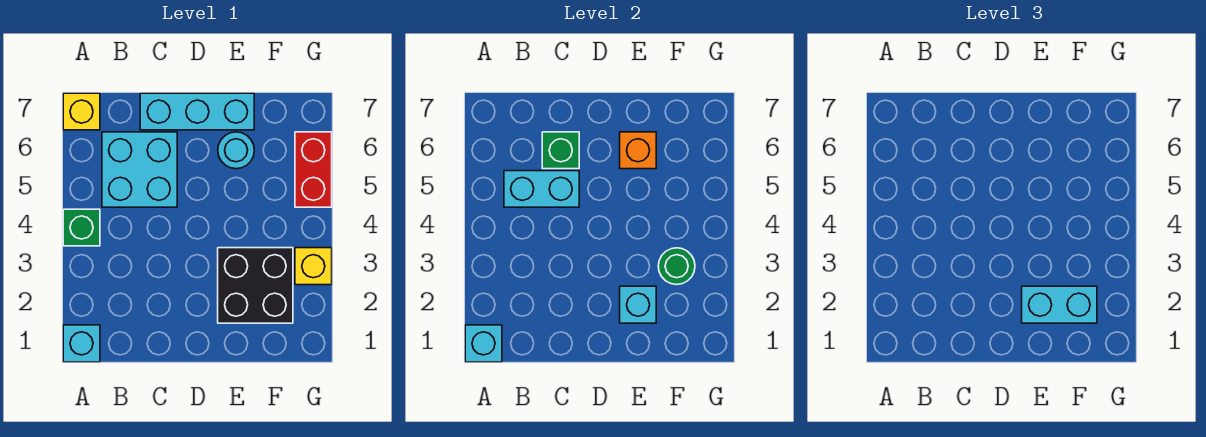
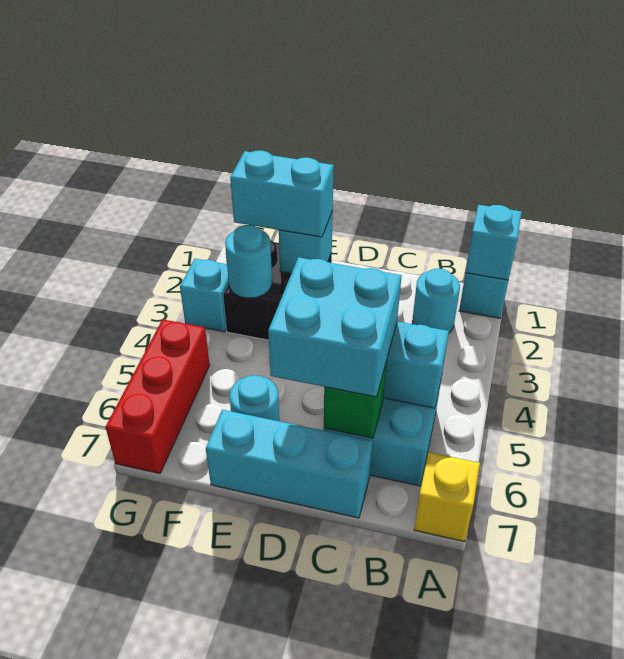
green 1x1 brick [63,209,100,246] -> none
none -> cyan 1x1 round brick [412,268,460,333]
none -> cyan 2x2 brick [268,257,402,397]
orange 1x1 brick [620,132,656,169] -> none
green 1x1 round brick [658,248,695,285] -> cyan 1x1 round brick [225,225,272,298]
yellow 1x1 brick [295,248,332,285] -> cyan 1x1 brick [180,259,229,332]
red 1x2 brick [295,132,332,207] -> red 1x3 brick [105,319,210,474]

